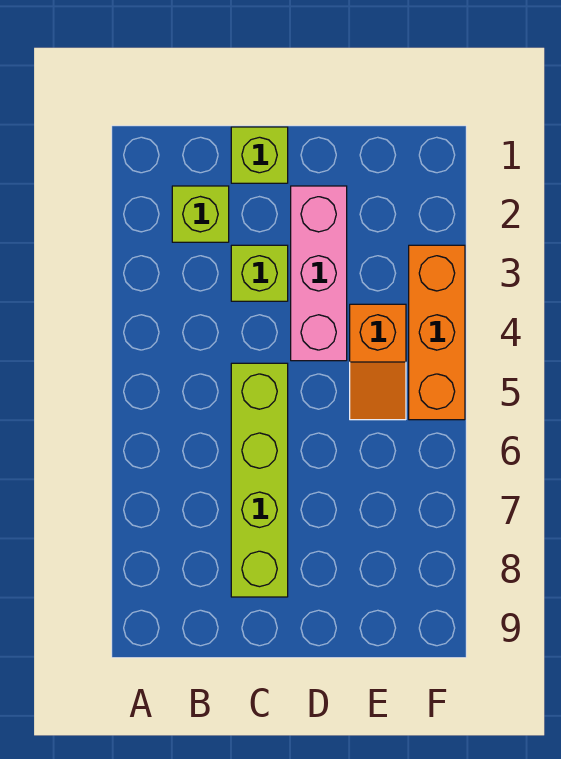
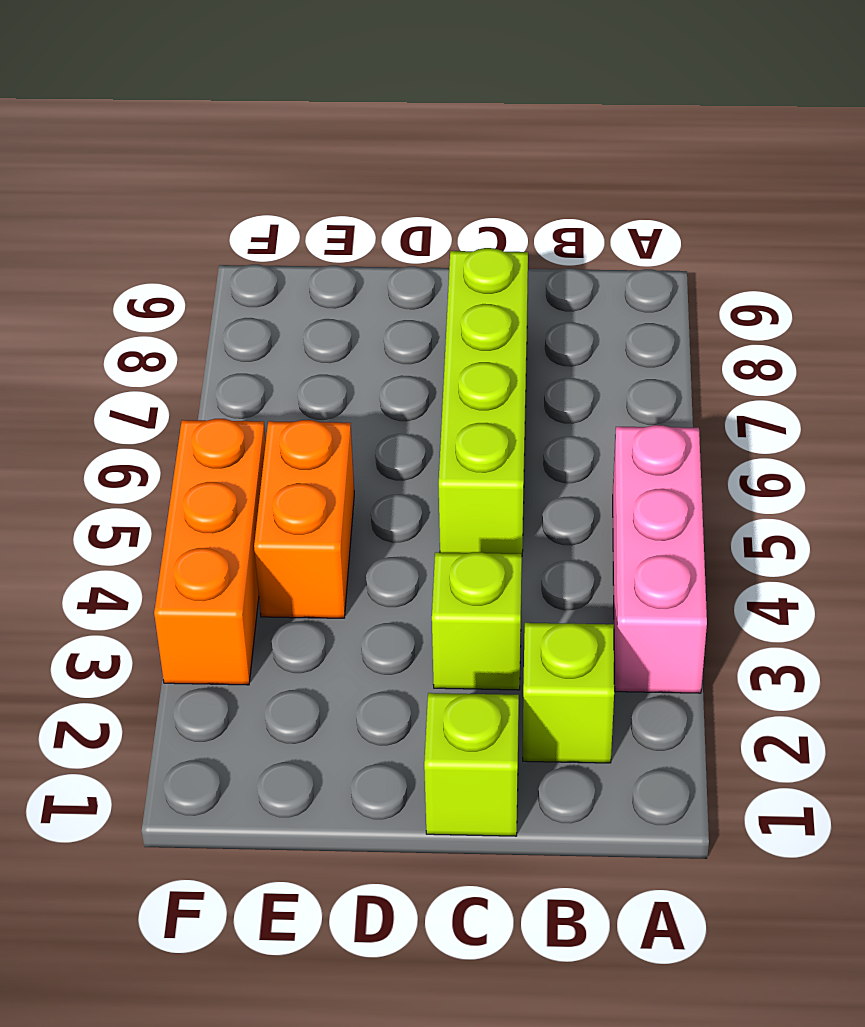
pink 1x3 brick [291,186,347,361] -> pink 1x3 brick moved to [613,425,707,693]
orange 1x2 slope [350,304,406,420] -> orange 1x2 brick [254,420,354,618]

